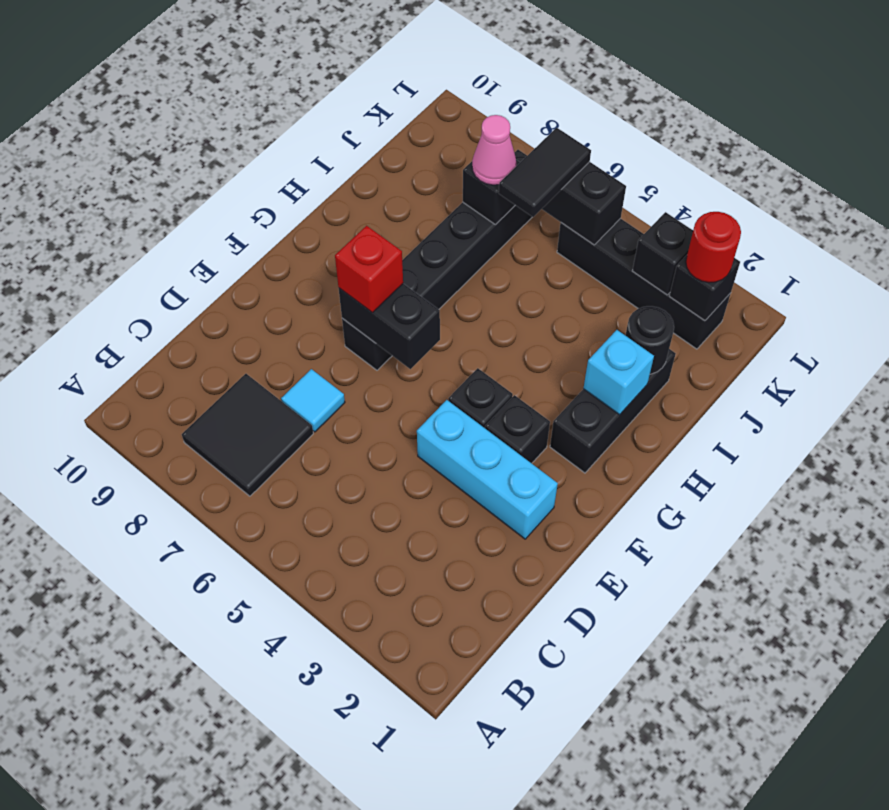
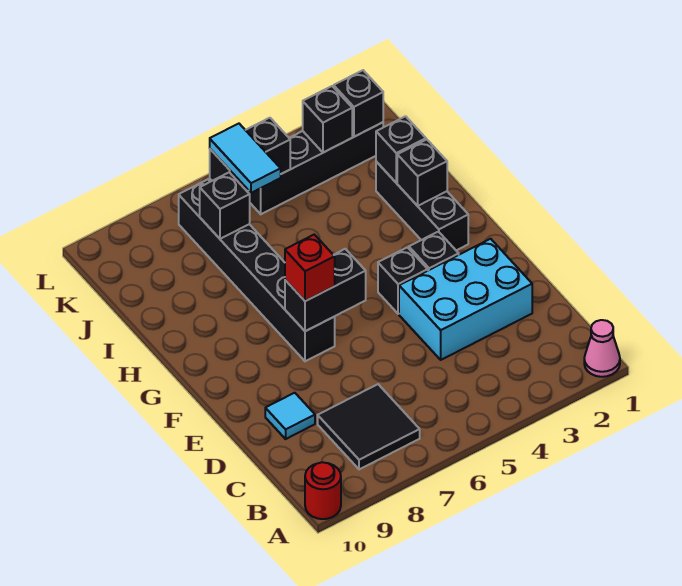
cyan 1x1 tile [281,369,345,432] -> cyan 1x1 tile moved to [265,393,315,439]
cyan 1x3 brick [417,400,558,539] -> cyan 2x3 brick [399,239,532,360]
cyan 1x1 brick [583,330,654,415] -> black 1x1 brick [397,139,447,206]
black 1x1 round brick [625,306,674,374] -> black 1x1 brick [376,116,426,183]
black 1x2 tile [499,128,591,217] -> cyan 1x2 tile [210,124,281,193]
pink 1x1 cone [472,115,516,185] -> pink 1x1 cone moved to [584,320,620,377]
red 1x1 round brick [686,212,741,283] -> red 1x1 round brick moved to [305,462,341,519]

